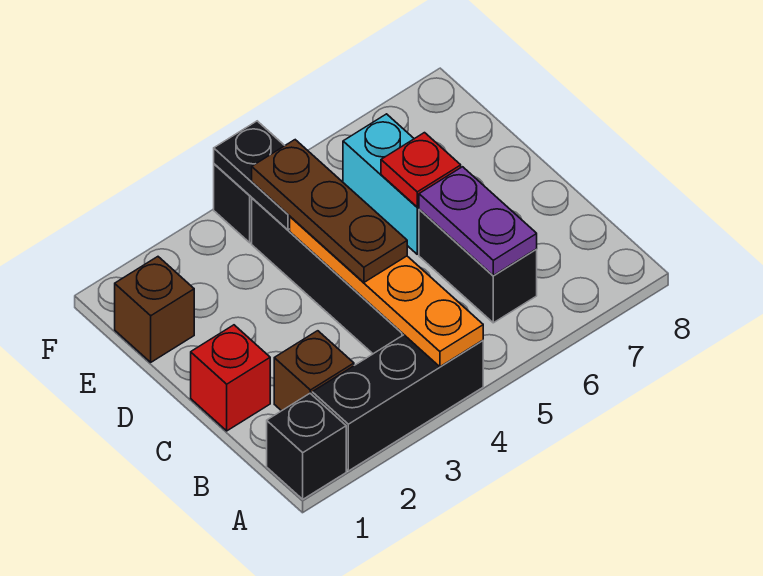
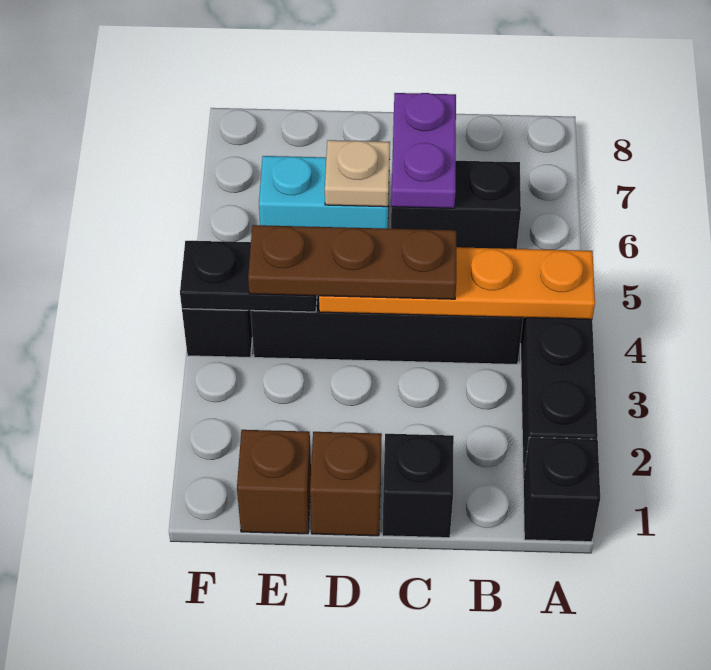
brown 1x1 brick [274,331,354,411] -> brown 1x1 brick moved to [310,432,382,536]
purple 1x2 plate [419,167,537,275] -> purple 1x2 plate turned to [391,93,456,208]
red 1x1 brick [191,325,270,431] -> black 1x1 brick [382,434,454,538]
red 1x1 plate [381,133,461,207] -> tan 1x1 plate [325,140,390,207]

